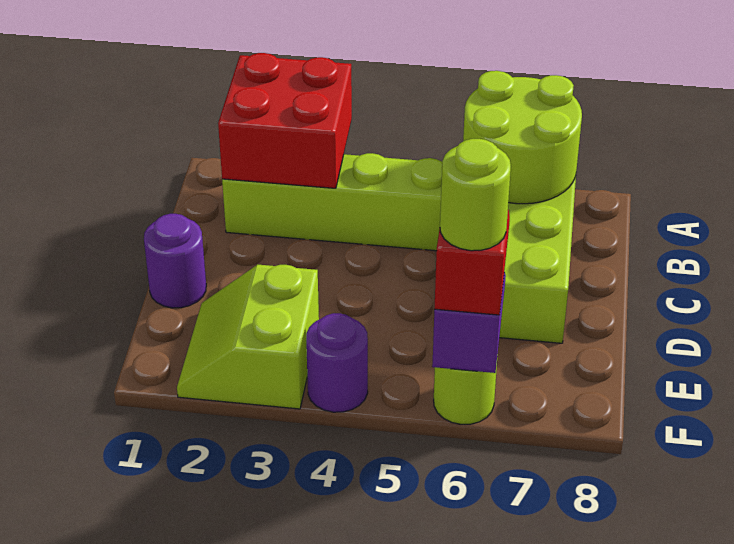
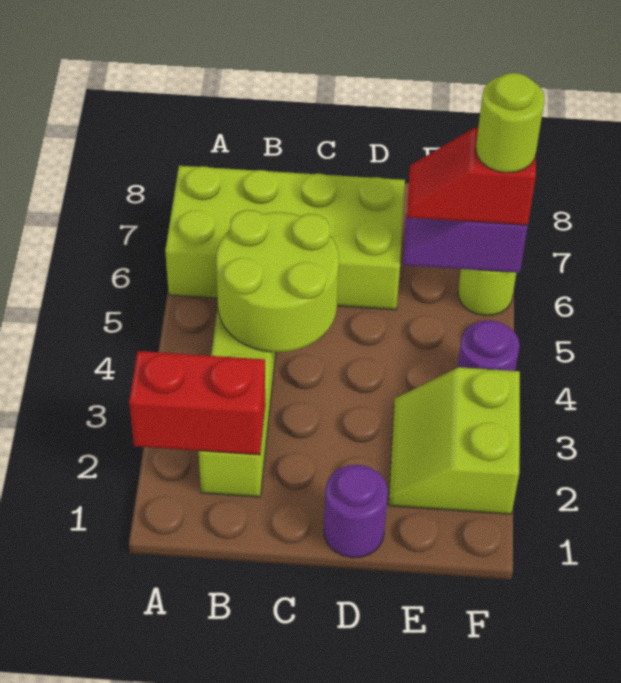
red 2x2 brick [218,53,352,188] -> red 1x2 brick [129,351,265,455]
lime 2x2 round brick [463,71,582,204] -> lime 2x2 round brick moved to [216,210,339,352]
lime 2x2 slope [177,265,319,409] -> lime 2x2 slope turned to [389,367,520,514]

